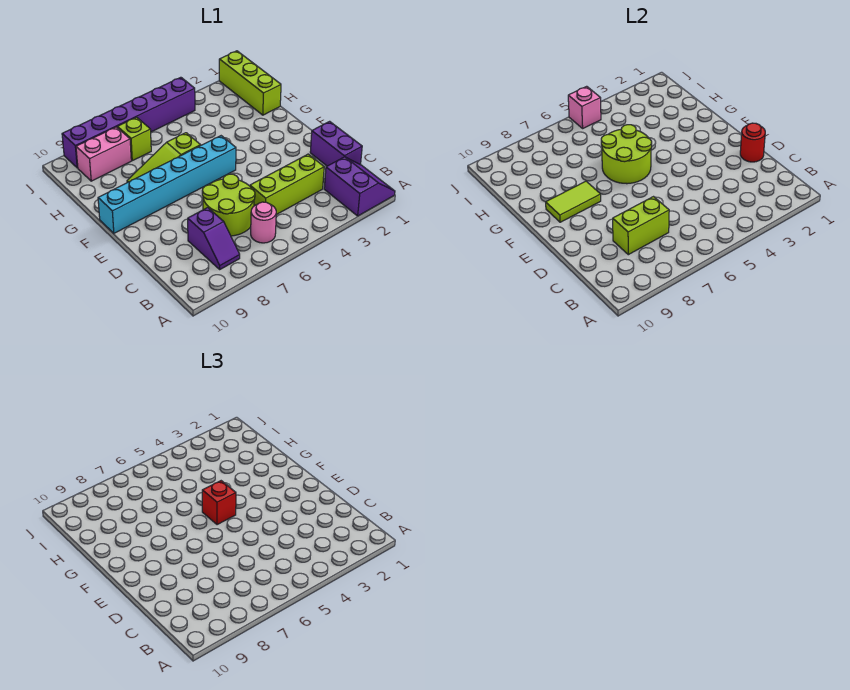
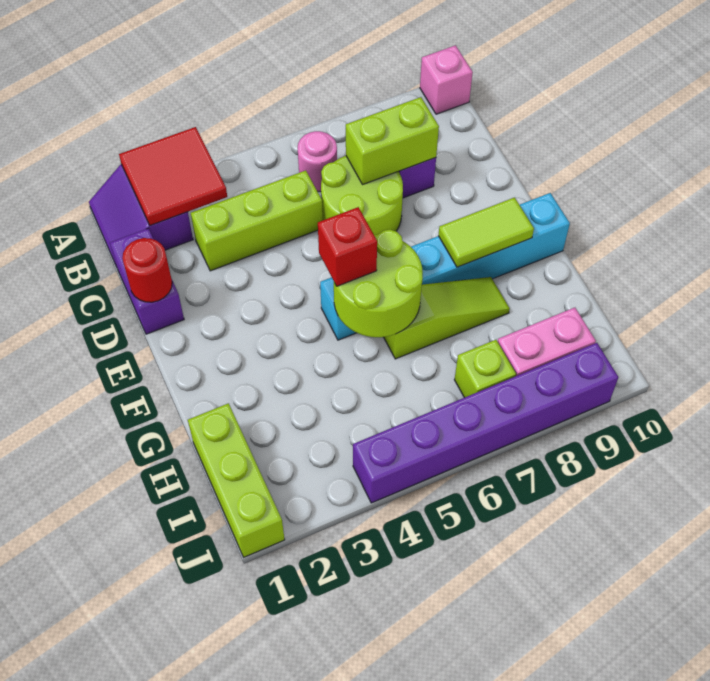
none -> red 2x2 tile [119,127,227,225]
pink 1x1 brick [568,86,601,128] -> pink 1x1 brick moved to [420,45,473,114]

